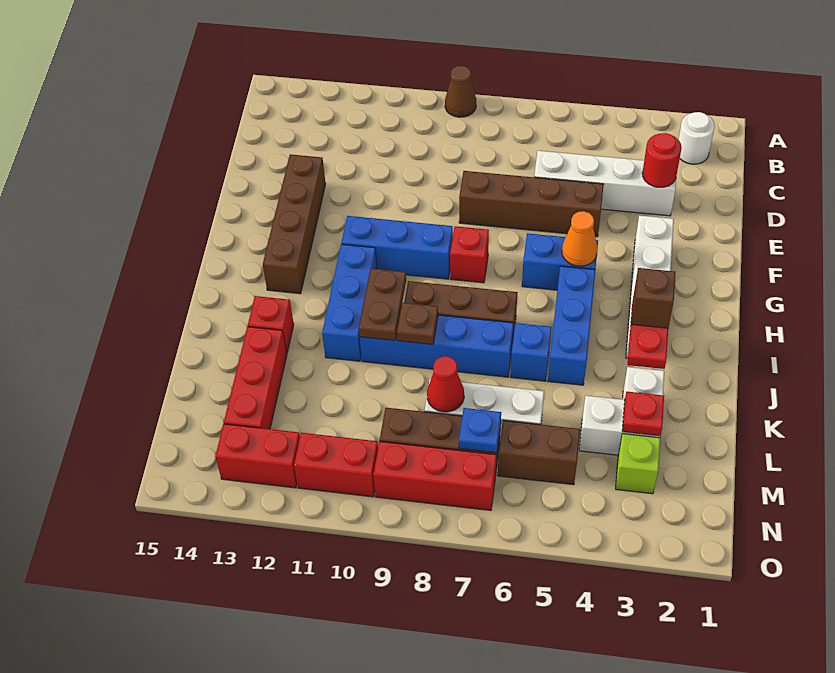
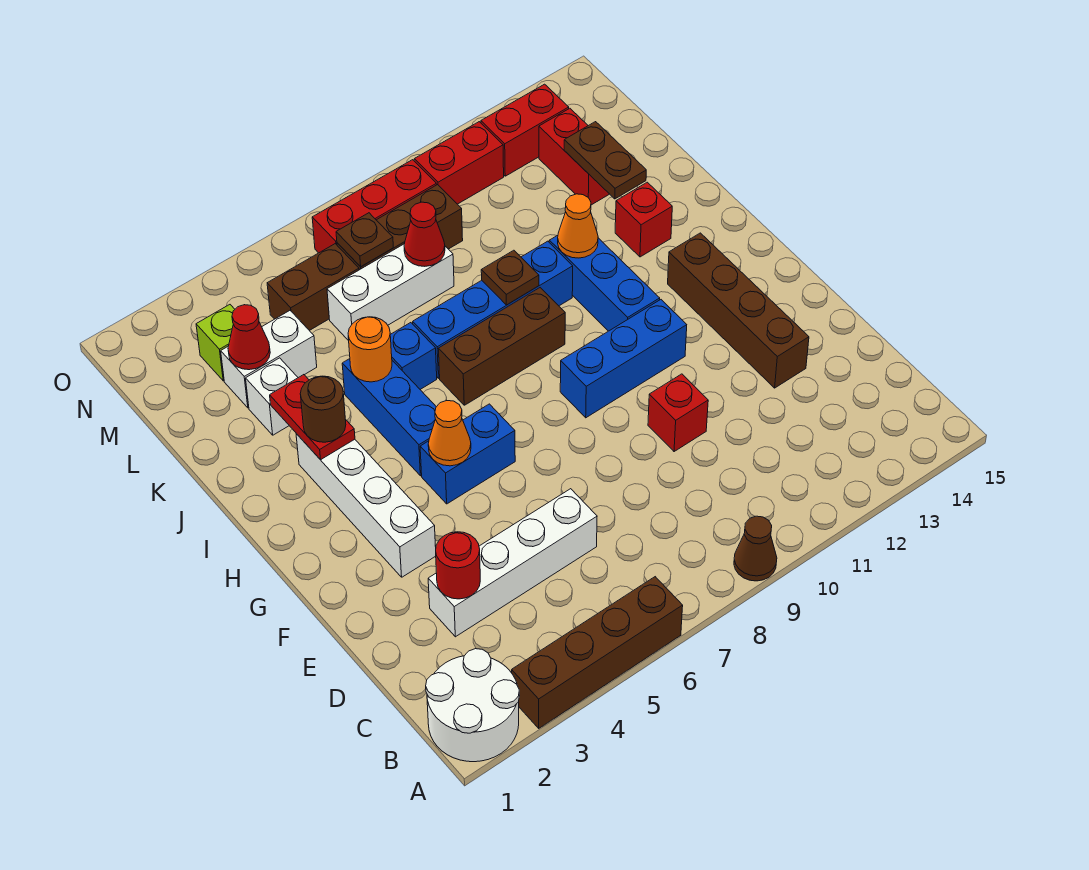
white 1x1 round brick [678,112,715,164] -> white 2x2 round brick [426,649,519,762]
brown 1x4 brick [459,171,604,237] -> brown 1x4 brick moved to [512,577,683,728]
red 1x1 brick [450,226,489,283] -> red 1x1 brick moved to [648,374,708,452]
brown 1x1 brick [631,268,675,328] -> brown 1x1 round brick [300,376,346,442]
brown 1x2 plate [359,269,406,340] -> brown 1x2 plate moved to [564,122,646,199]
none -> orange 1x1 round brick [348,317,392,382]
none -> orange 1x1 cone [558,194,598,258]
red 1x3 brick [224,327,287,429] -> red 1x2 brick [539,108,609,205]
red 1x1 plate [622,391,664,436] -> red 1x1 cone [228,305,270,370]
blue 1x1 plate [459,408,501,453] -> brown 1x1 plate [336,213,393,267]

